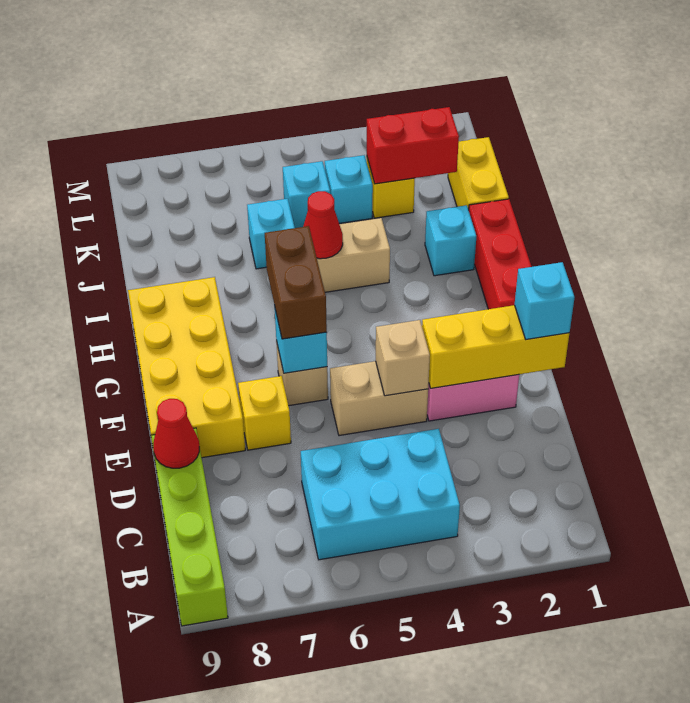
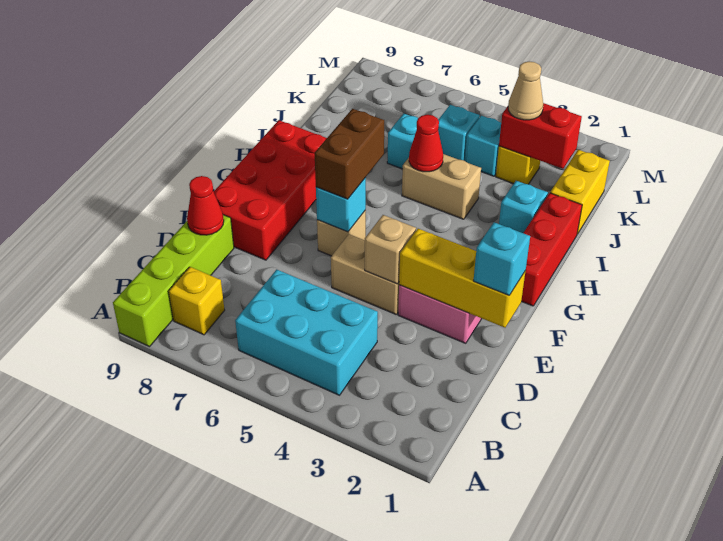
yellow 1x1 brick [238,376,291,450] -> yellow 1x1 brick moved to [169,267,225,335]
yellow 2x4 brick [128,277,245,458] -> red 2x4 brick [214,120,327,260]
none -> tan 1x1 cone [508,61,543,120]

